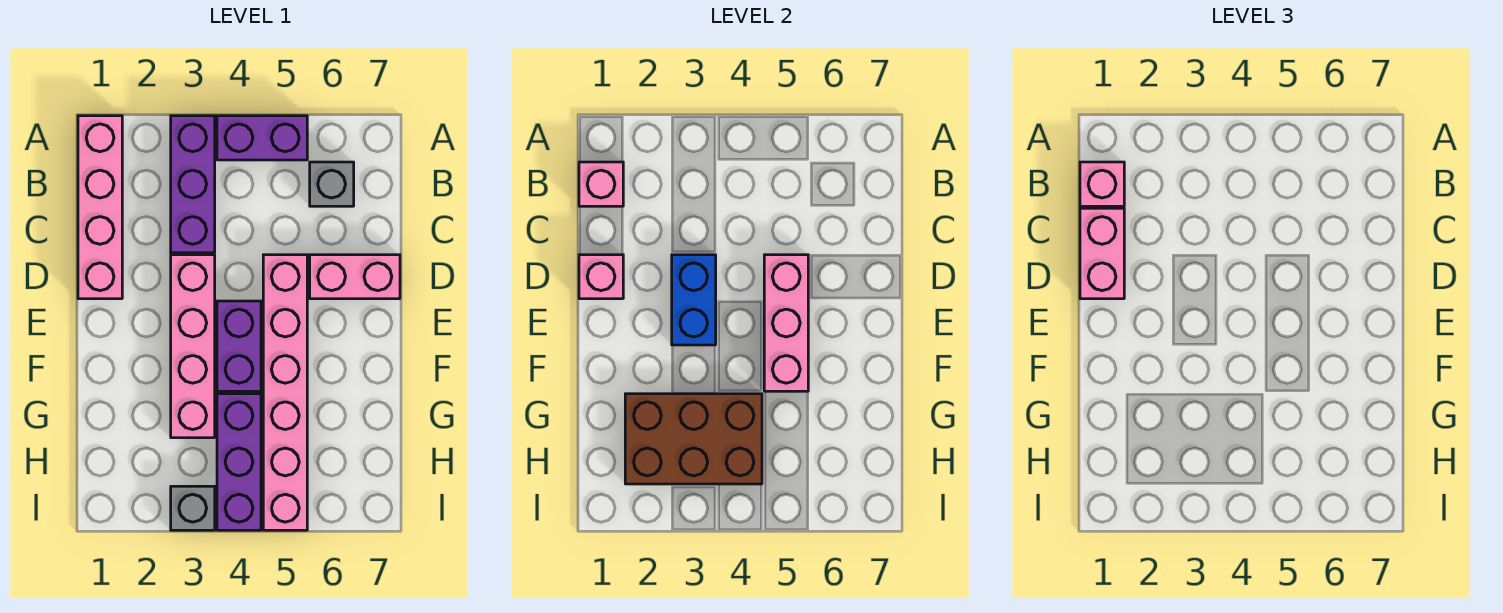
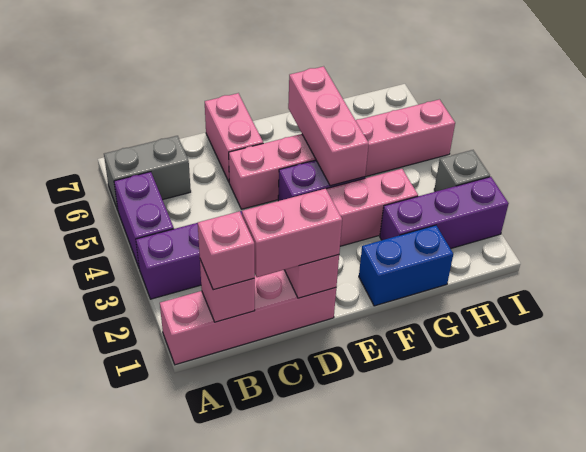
grey 1x1 brick [310,162,354,206] -> grey 1x2 brick [104,136,191,210]
blue 1x2 brick [672,255,716,345] -> blue 1x2 brick moved to [359,225,453,306]
pink 1x3 brick [764,255,808,391] -> pink 1x3 brick turned to [288,66,369,186]
brown 2x3 brick [625,394,762,484] -> none
purple 1x3 brick [217,394,261,530] -> purple 1x3 brick moved to [380,177,509,249]

